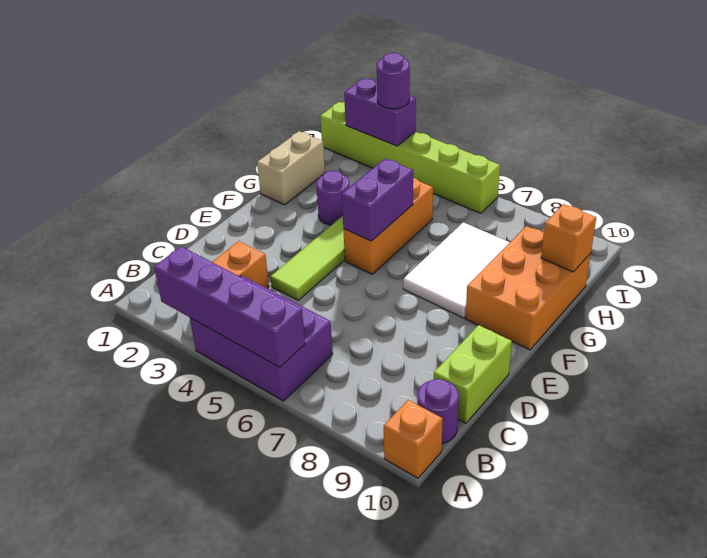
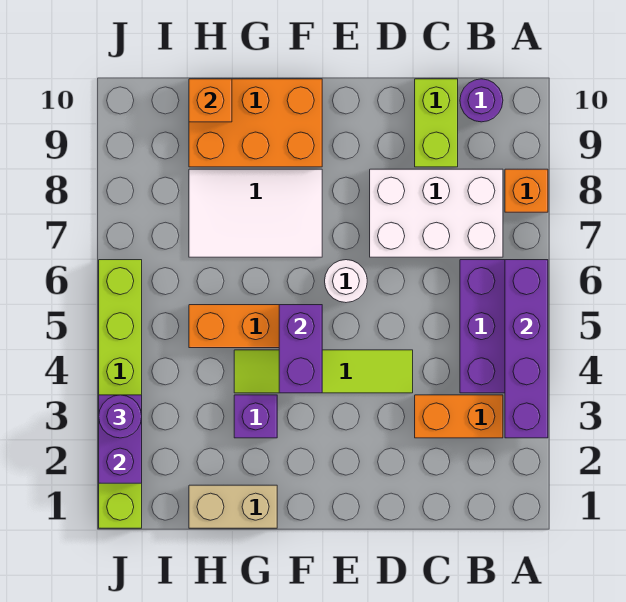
orange 1x1 brick [384,400,443,478] -> orange 1x1 brick moved to [505,169,548,212]
none -> white 2x3 brick [370,169,503,257]
lime 1x2 brick [434,325,512,423] -> lime 1x2 brick turned to [415,79,458,167]
none -> white 1x1 round brick [325,260,367,303]
purple 1x2 brick [342,159,413,241] -> purple 1x2 brick turned to [279,305,322,393]
purple 1x1 round brick [316,171,350,225] -> purple 1x1 brick [234,395,277,438]

